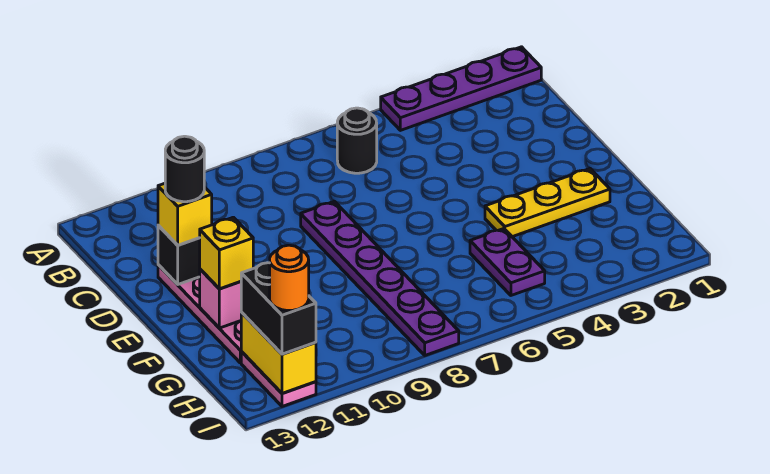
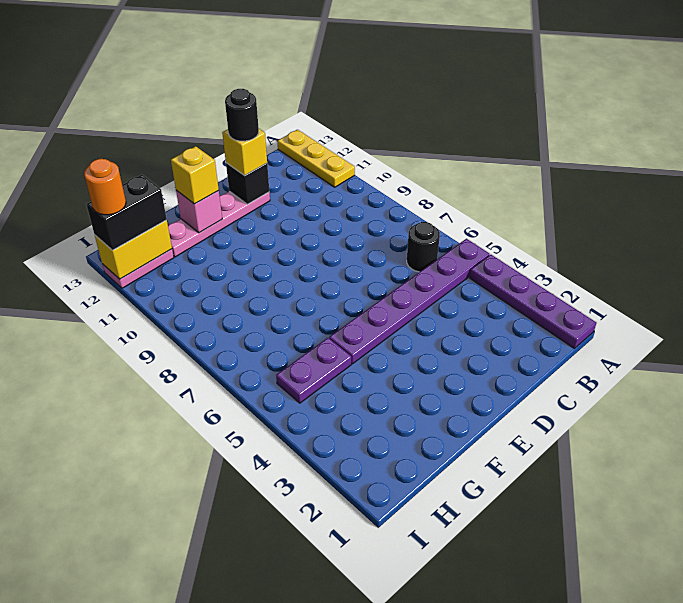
purple 1x6 plate [301,201,459,355] -> purple 1x6 plate moved to [329,239,490,364]
yellow 1x3 plate [485,169,610,237] -> yellow 1x3 plate moved to [277,130,355,187]

